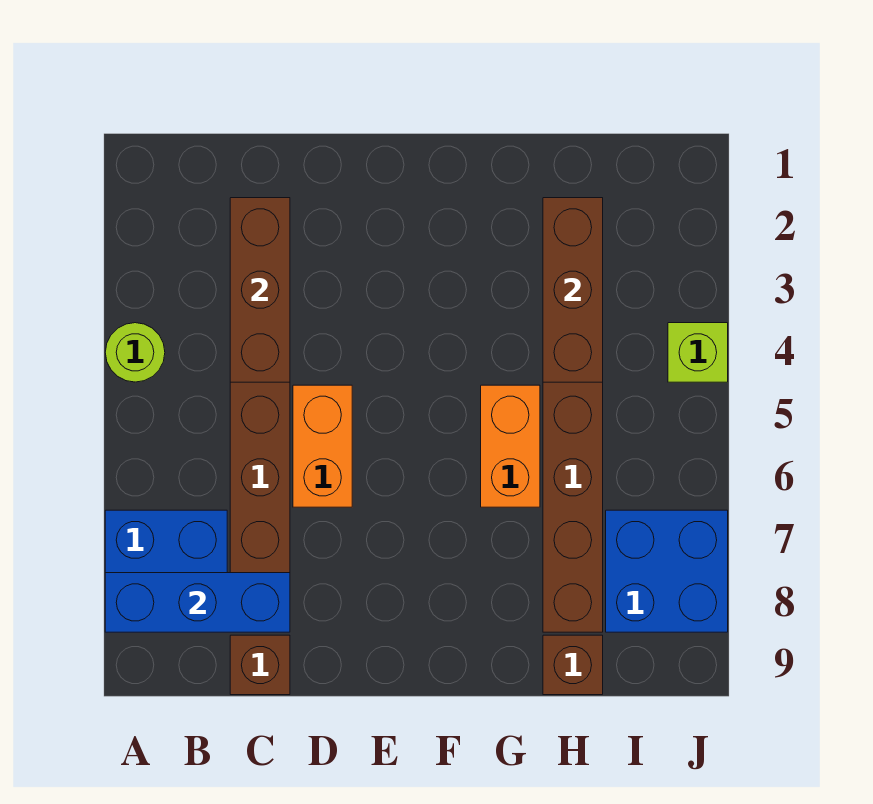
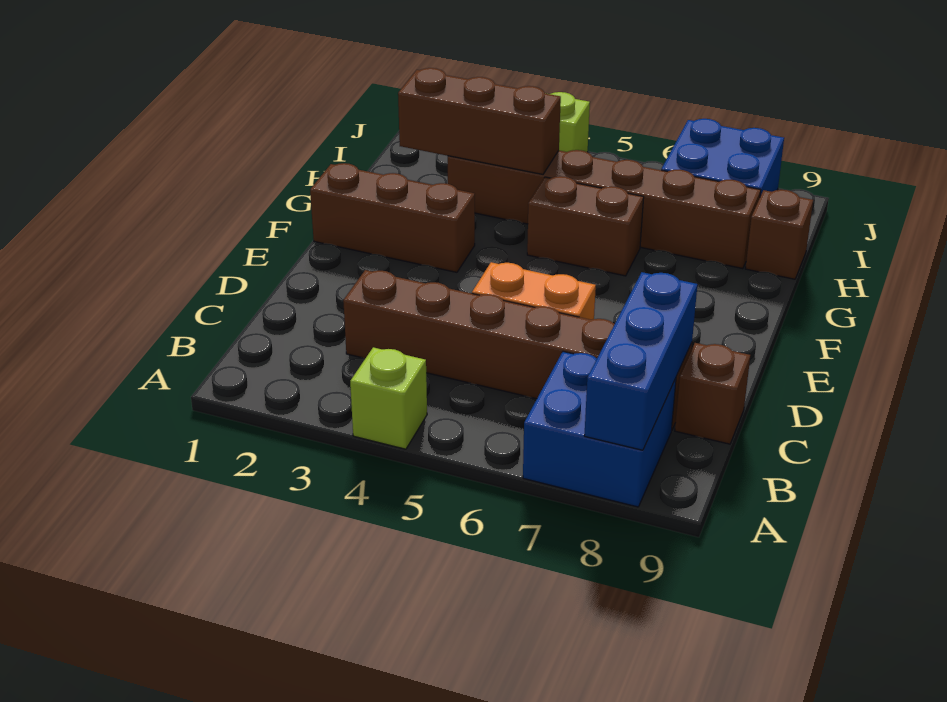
lime 1x1 round brick [105,323,165,382] -> lime 1x1 brick [350,347,427,449]
brown 1x3 brick [230,198,290,382] -> brown 1x3 brick moved to [310,163,475,272]
orange 1x2 brick [481,385,540,507] -> brown 1x2 brick [527,176,644,276]

